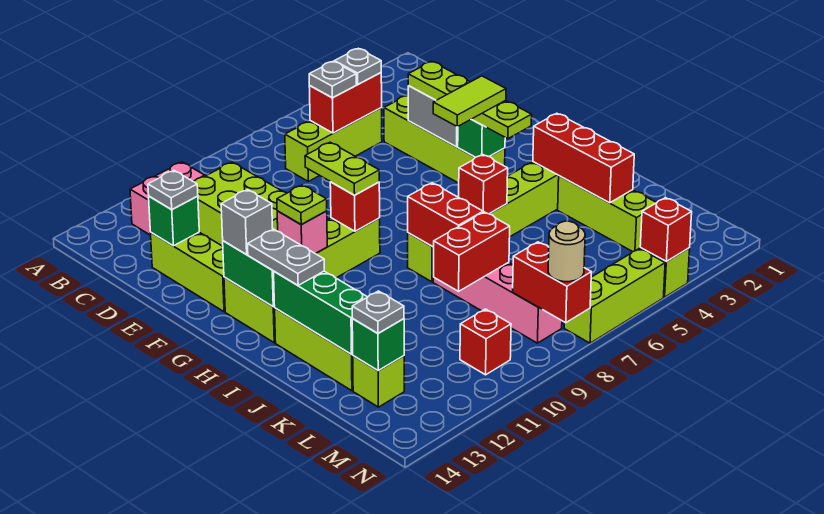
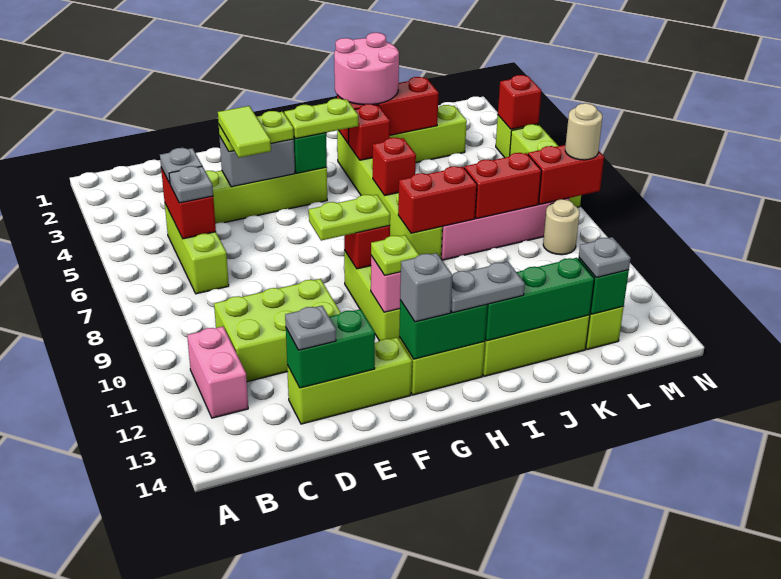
green 1x1 brick [149,196,199,246] -> green 1x2 brick [286,309,375,388]
lime 1x2 tile [433,76,506,127] -> lime 1x2 tile moved to [218,106,271,158]
none -> pink 2x2 round brick [334,33,399,105]
red 1x2 brick [434,212,510,291] -> red 1x2 brick turned to [464,153,541,219]
none -> tan 1x1 round brick [543,199,580,255]
red 1x1 brick [460,309,511,375] -> red 1x1 brick moved to [349,104,390,160]

